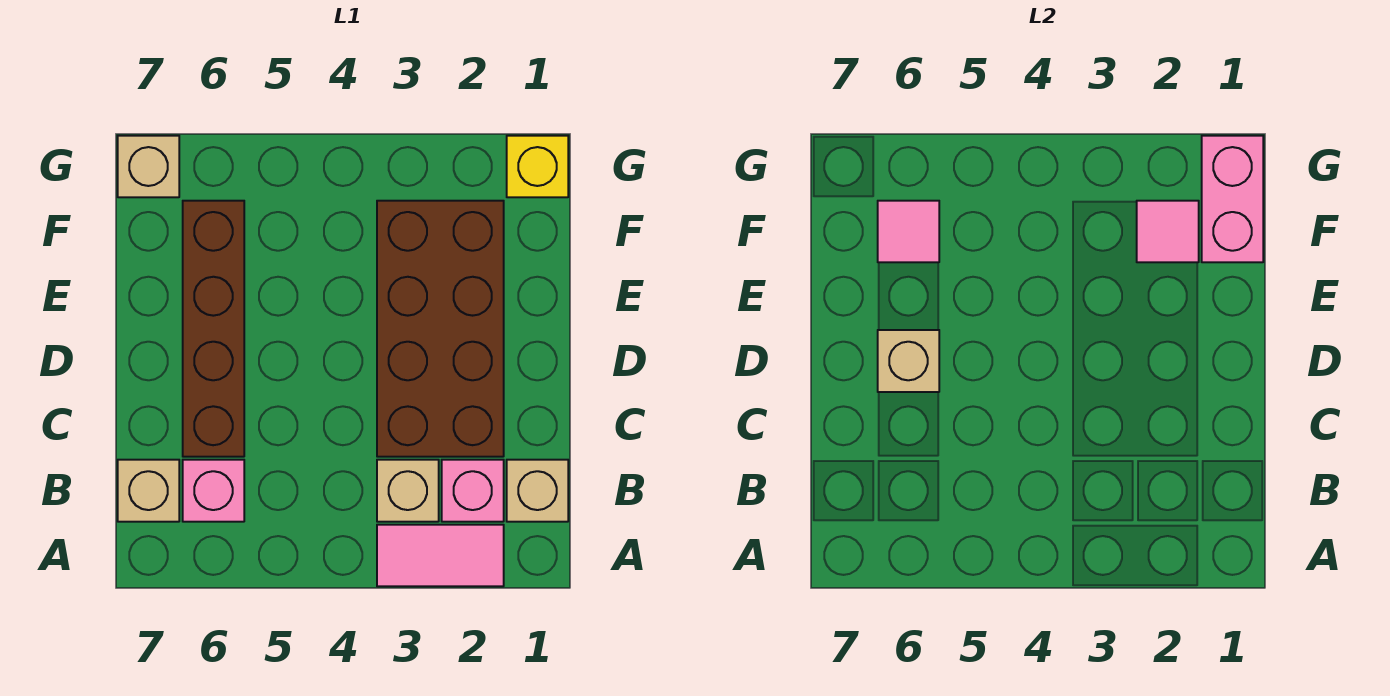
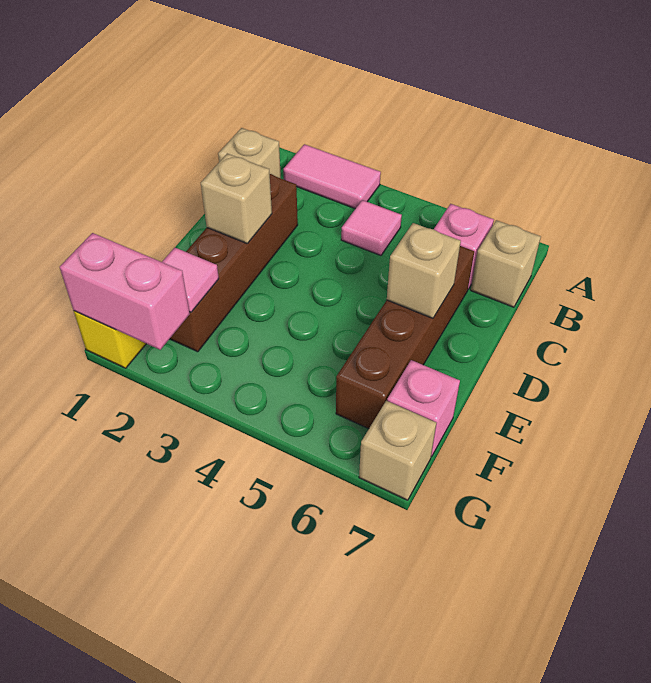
pink 1x1 brick [442,460,504,522] -> pink 1x1 brick moved to [387,360,460,457]
tan 1x1 brick [377,460,439,522] -> tan 1x1 brick moved to [201,154,272,244]
brown 2x4 brick [377,201,504,457] -> brown 1x4 brick [170,174,298,352]
pink 1x2 brick [1202,136,1263,262] -> pink 1x2 brick turned to [60,233,190,350]
pink 1x1 tile [878,201,939,262] -> pink 1x1 tile moved to [341,200,402,256]

